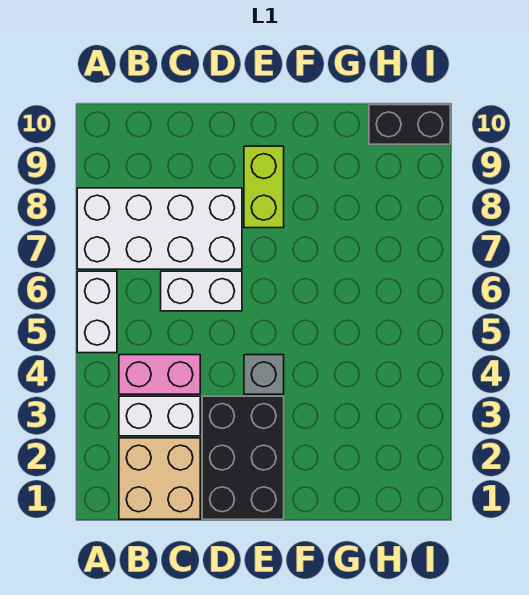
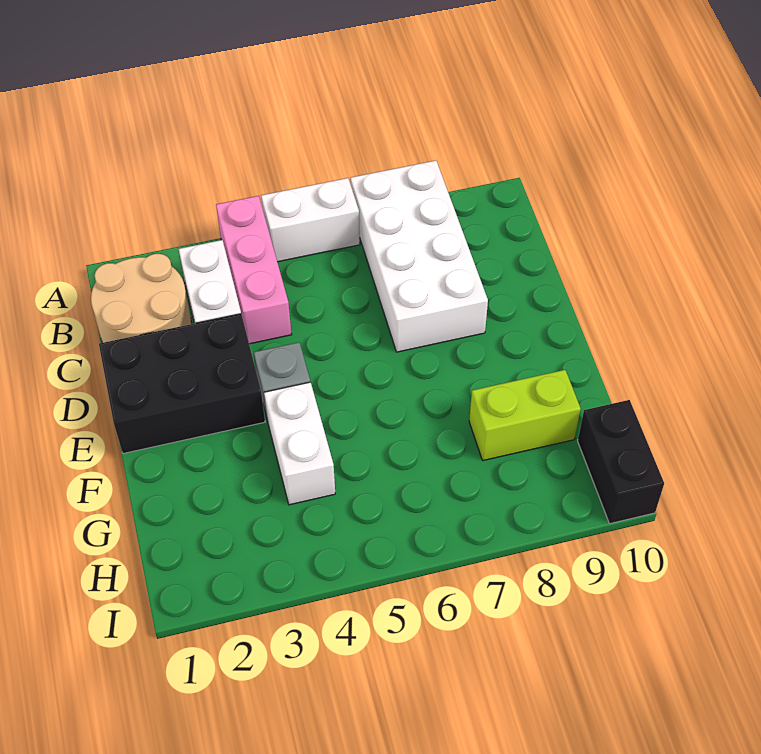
tan 2x2 brick [119,438,200,519] -> tan 2x2 round brick [91,254,192,343]
pink 1x2 brick [119,355,200,394] -> pink 1x3 brick [216,196,292,344]
white 1x2 brick [161,271,242,311] -> white 1x2 brick moved to [264,382,335,505]
lime 1x2 brick [244,146,284,228] -> lime 1x2 brick moved to [469,370,581,460]

